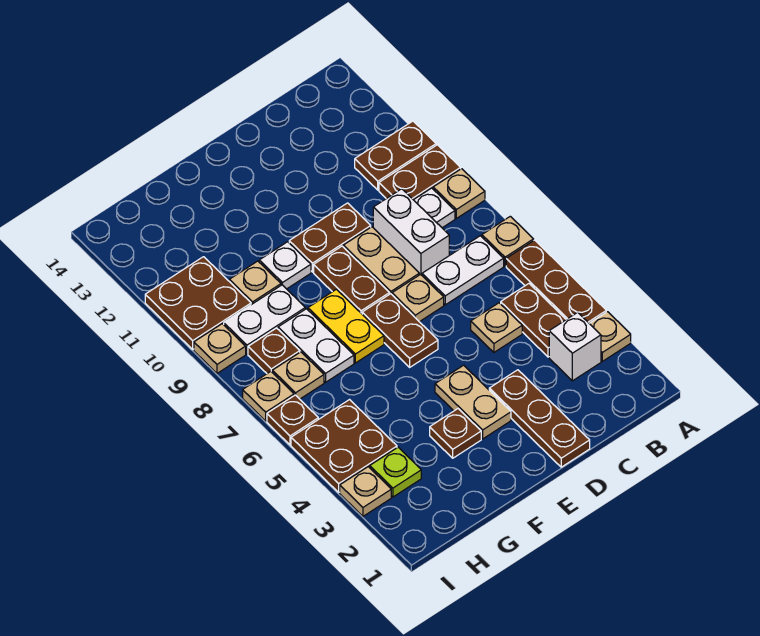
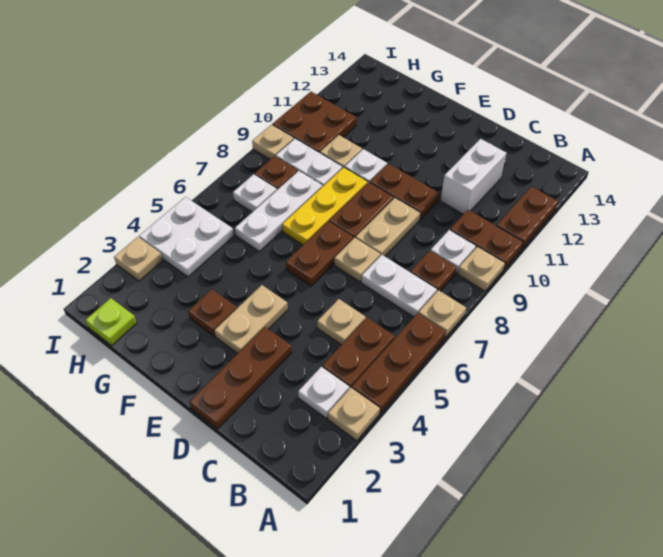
brown 1x2 plate [355,121,436,190] -> brown 1x2 plate turned to [497,187,558,248]
white 1x1 brick [549,312,601,381] -> white 1x1 plate [298,367,349,418]
white 1x2 brick [373,189,449,275] -> white 1x2 brick moved to [441,139,506,214]
yellow 1x2 plate [308,289,384,363] -> yellow 1x3 plate [282,167,368,245]
white 1x2 plate [278,309,354,382] -> white 1x3 plate [235,171,322,252]
lime 1x1 plate [370,447,421,497] -> lime 1x1 plate moved to [85,298,137,346]
brown 2x2 plate [291,400,397,492] -> white 2x2 plate [139,197,234,277]
tan 1x1 plate [272,352,324,399] -> white 1x1 plate [233,174,277,212]
brown 1x1 plate [267,395,318,445] -> brown 1x1 plate moved to [410,251,457,291]
tan 1x1 plate [243,371,294,421] -> none

